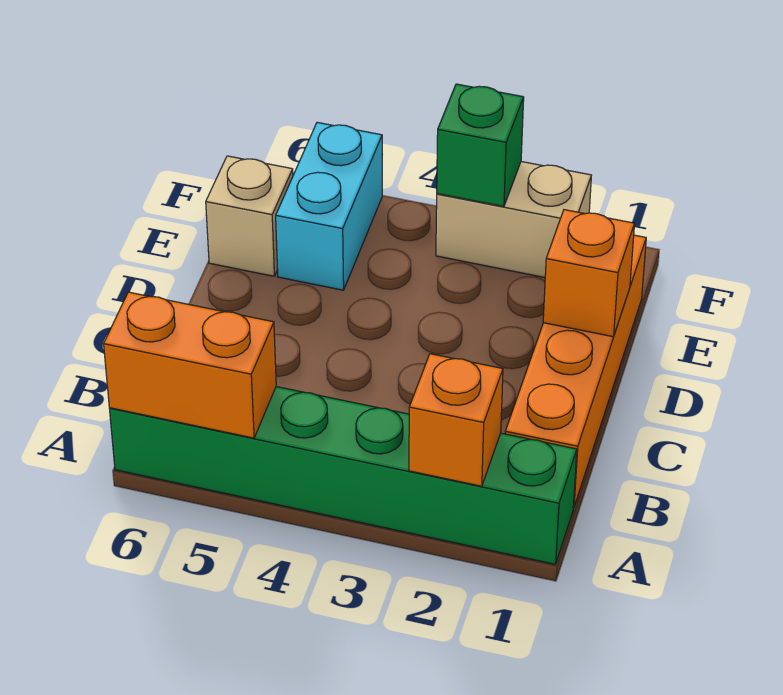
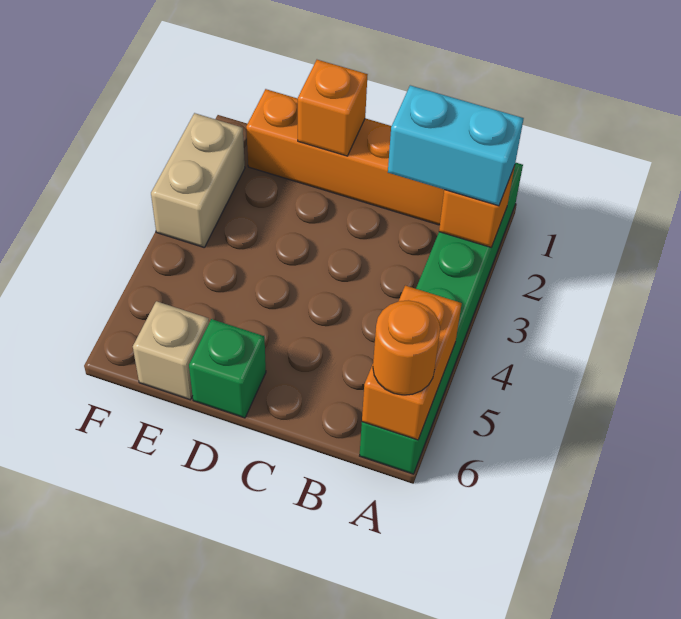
none -> orange 1x1 round brick [373,300,440,395]
cyan 1x2 brick [276,122,382,290] -> cyan 1x2 brick moved to [388,85,524,206]
green 1x1 brick [437,84,524,207] -> green 1x1 brick moved to [189,319,266,418]

